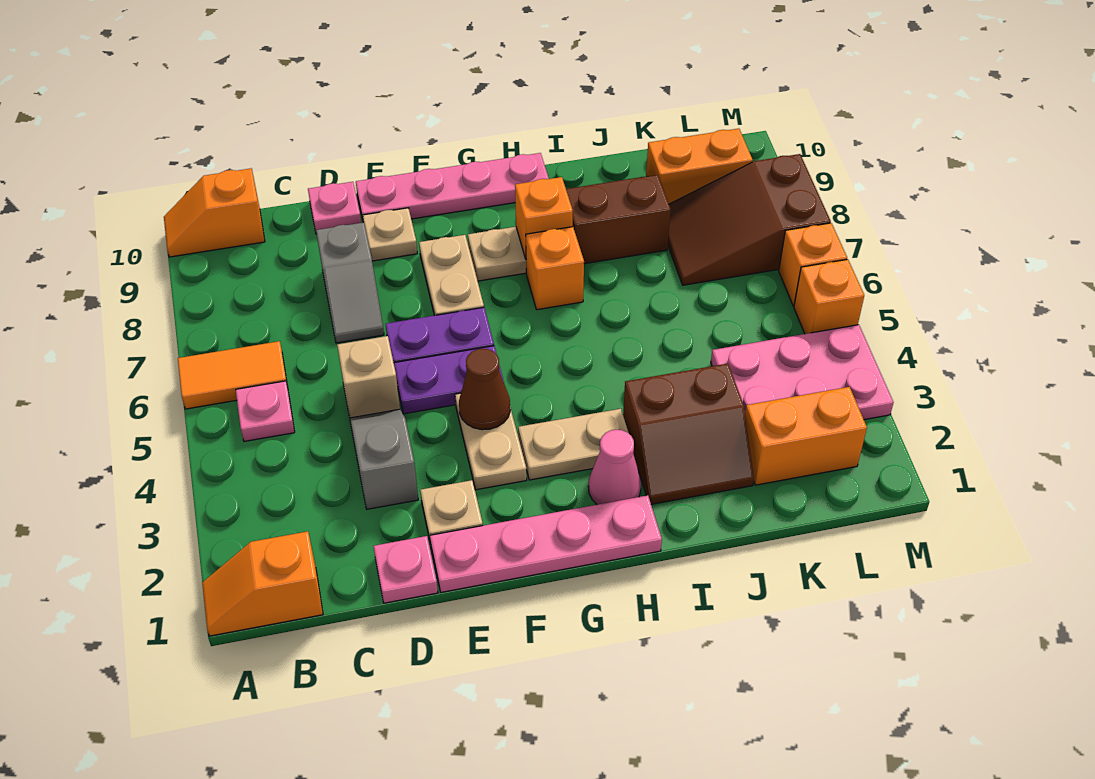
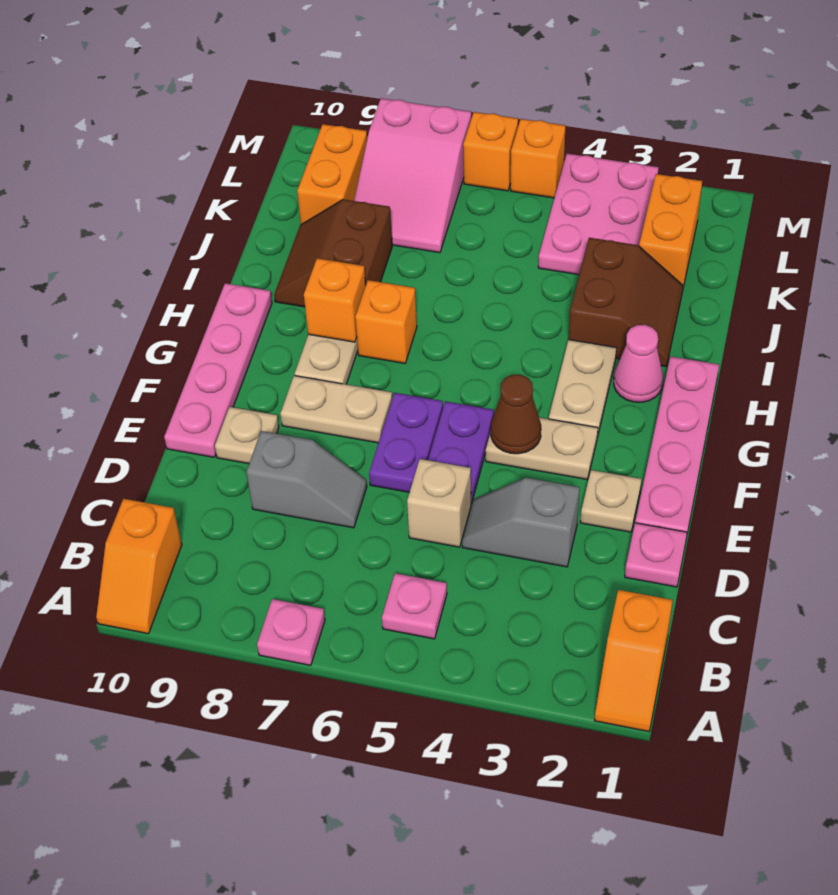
orange 1x2 tile [178,341,288,409] -> none
pink 1x1 plate [308,182,361,234] -> pink 1x1 plate moved to [257,599,325,665]
brown 2x3 slope [668,154,831,285] -> pink 2x3 slope [354,98,471,253]

